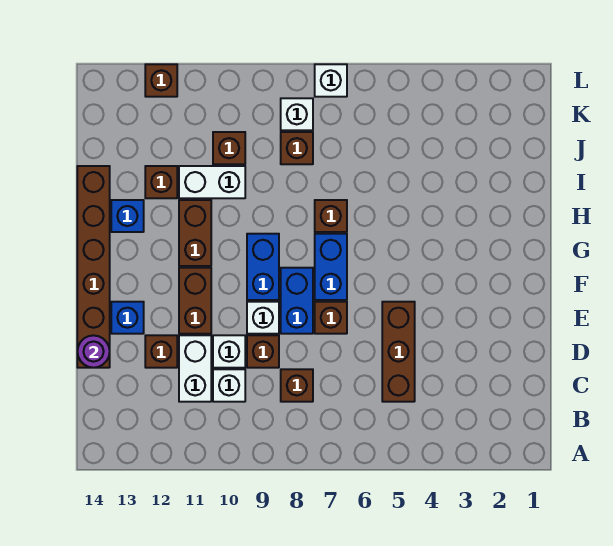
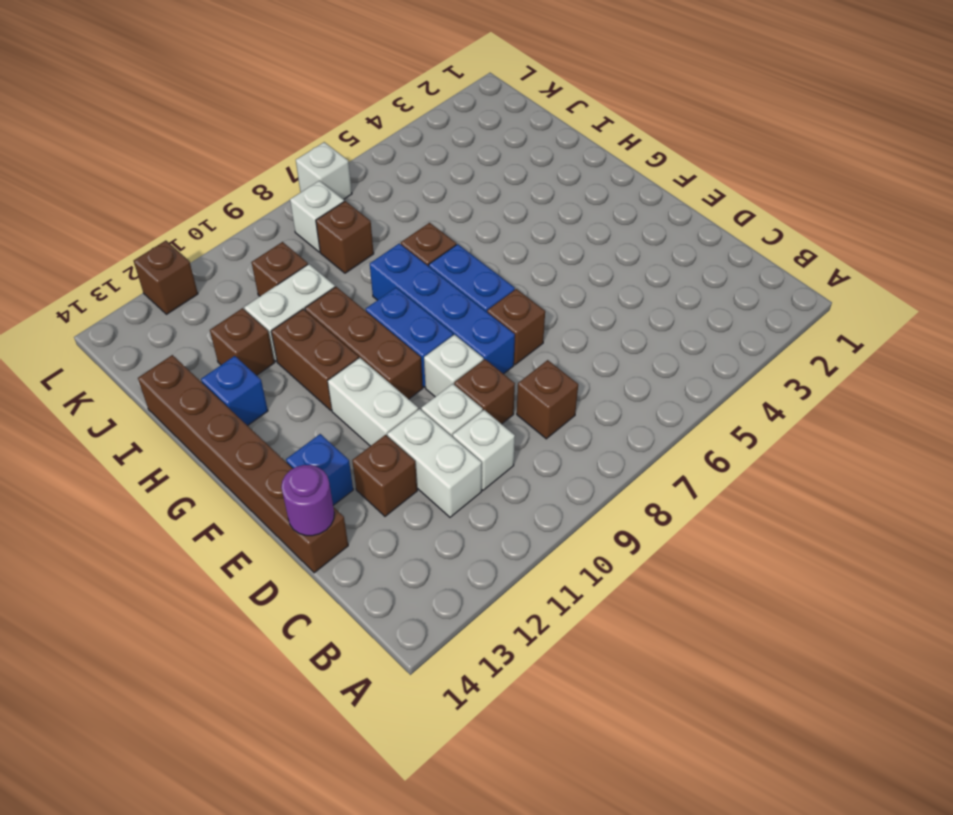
brown 1x3 brick [382,302,415,402] -> brown 1x3 brick moved to [305,287,423,399]
blue 1x2 brick [281,268,313,334] -> blue 1x4 brick [370,243,515,374]
brown 1x2 brick [179,268,211,334] -> white 1x2 brick [328,358,418,446]

